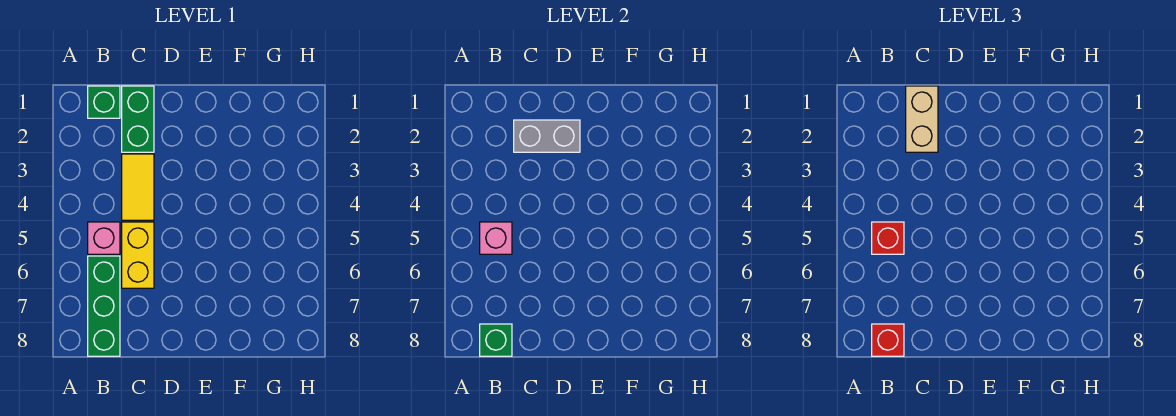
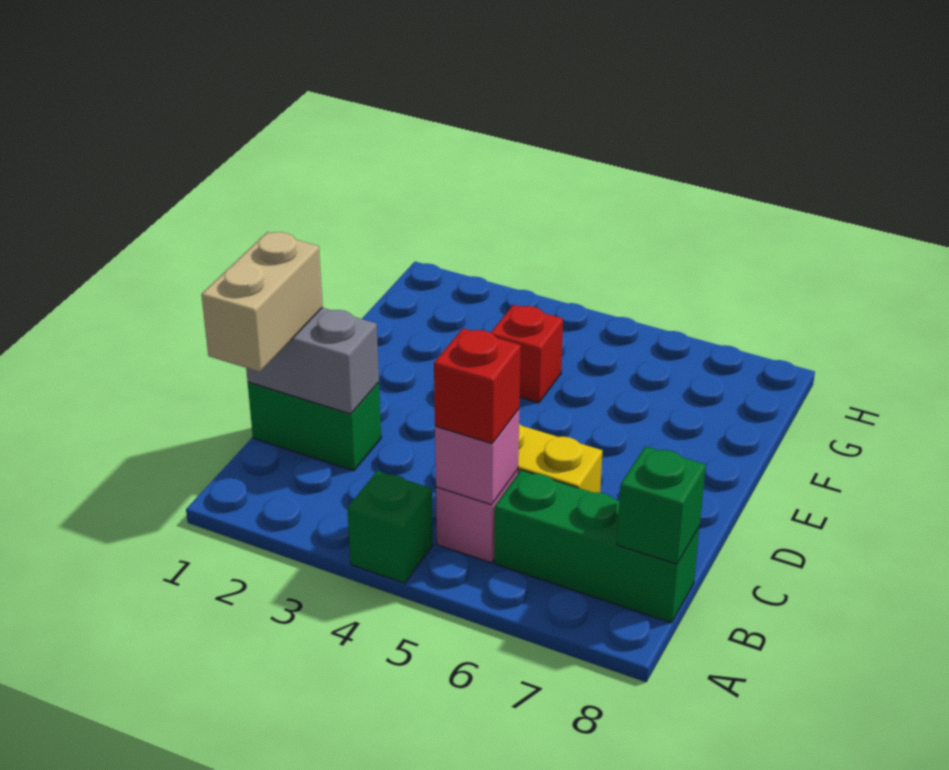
green 1x1 brick [88,86,120,118] -> green 1x1 brick moved to [347,471,433,583]
red 1x1 brick [872,324,904,356] -> red 1x1 brick moved to [491,305,563,403]
tan 1x2 brick [906,86,938,152] -> tan 1x2 brick turned to [201,232,323,372]
grey 1x2 brick [514,120,580,152] -> grey 1x2 brick turned to [246,308,379,414]
yellow 1x2 tile [122,154,154,220] -> none

